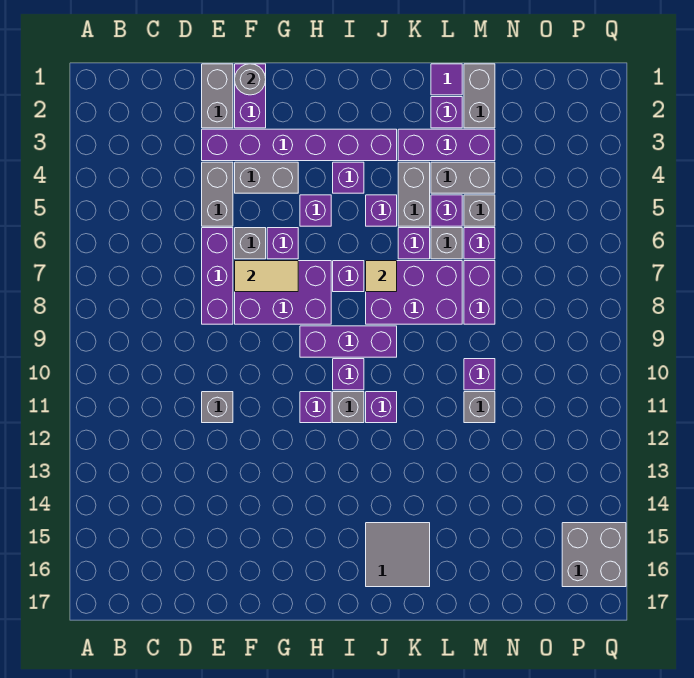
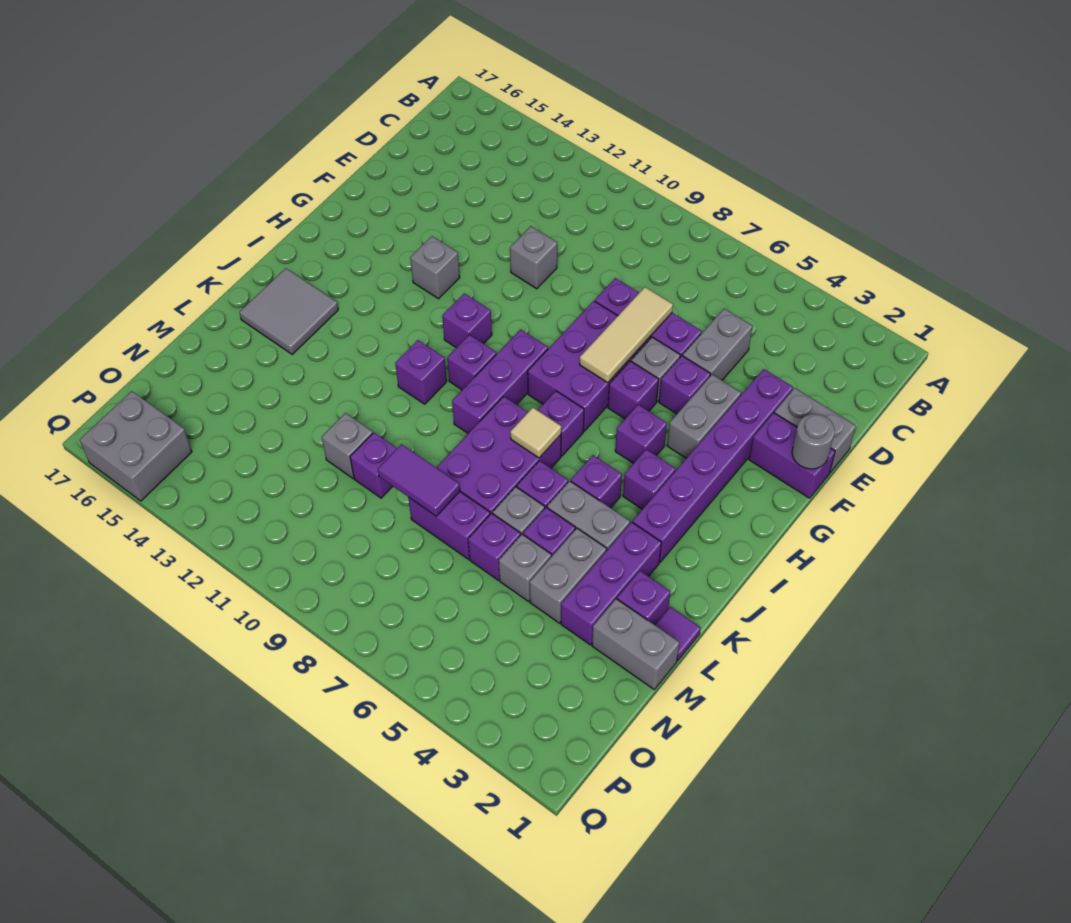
grey 1x2 brick [202,162,233,226] -> grey 1x2 brick turned to [683,309,752,380]
none -> purple 1x1 brick [659,356,710,414]
tan 1x2 tile [235,261,298,292] -> tan 1x3 tile [580,287,673,383]
grey 1x1 brick [333,392,364,423] -> grey 1x1 brick moved to [410,236,460,299]
none -> purple 1x2 tile [378,444,460,516]

